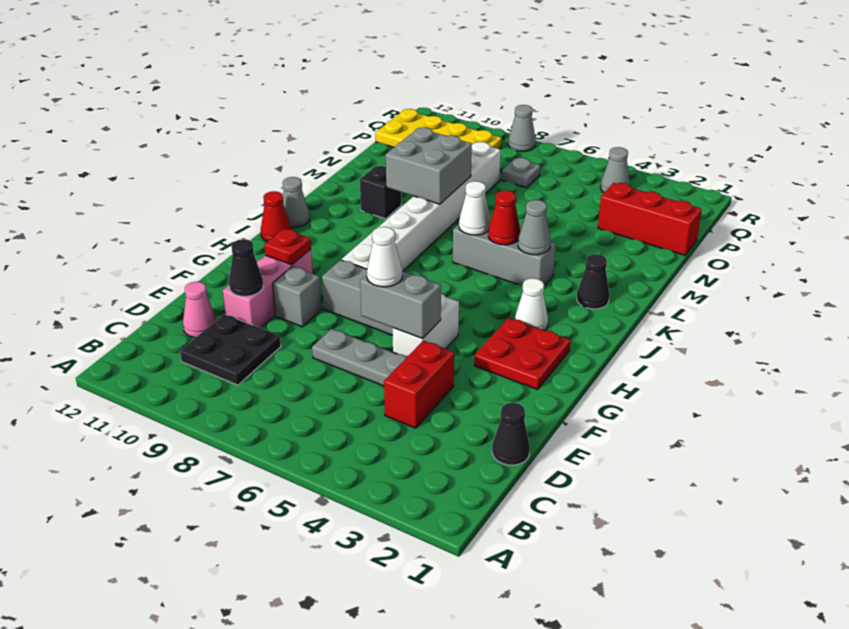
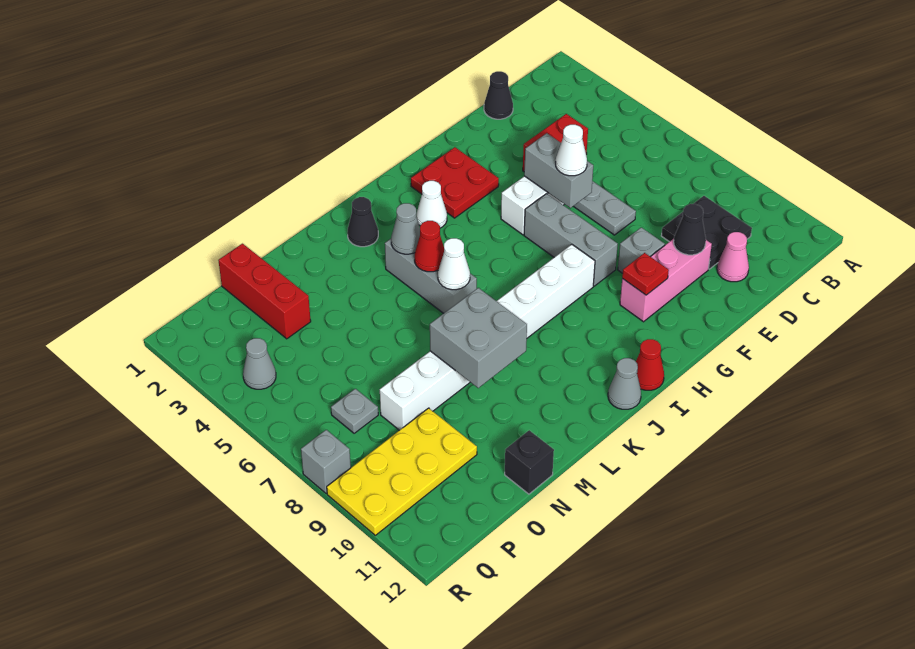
black 1x1 brick [360,166,401,219] -> black 1x1 brick moved to [505,430,554,494]
yellow 2x4 plate [376,109,502,149] -> yellow 2x4 plate turned to [327,408,477,535]
grey 1x1 cone [508,105,536,152] -> grey 1x1 brick [301,430,351,494]

